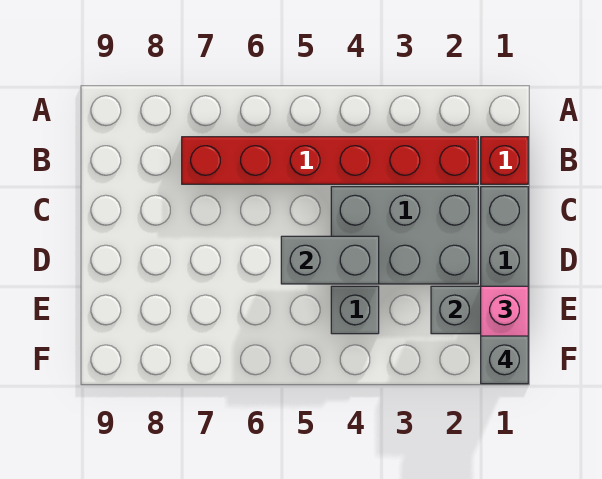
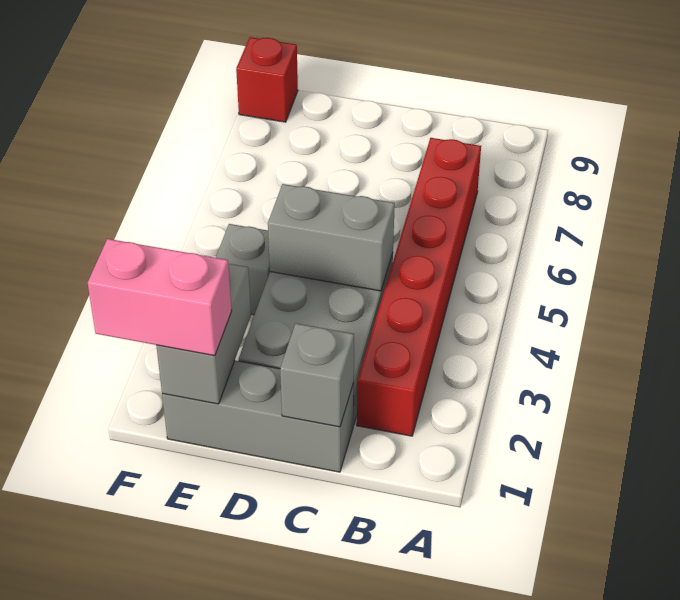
red 1x1 brick [481,137,528,184] -> red 1x1 brick moved to [236,37,298,122]
grey 1x2 brick [281,236,379,284] -> grey 1x2 brick turned to [268,184,395,291]
grey 1x1 brick [481,336,528,384] -> grey 1x1 brick moved to [280,323,354,427]

